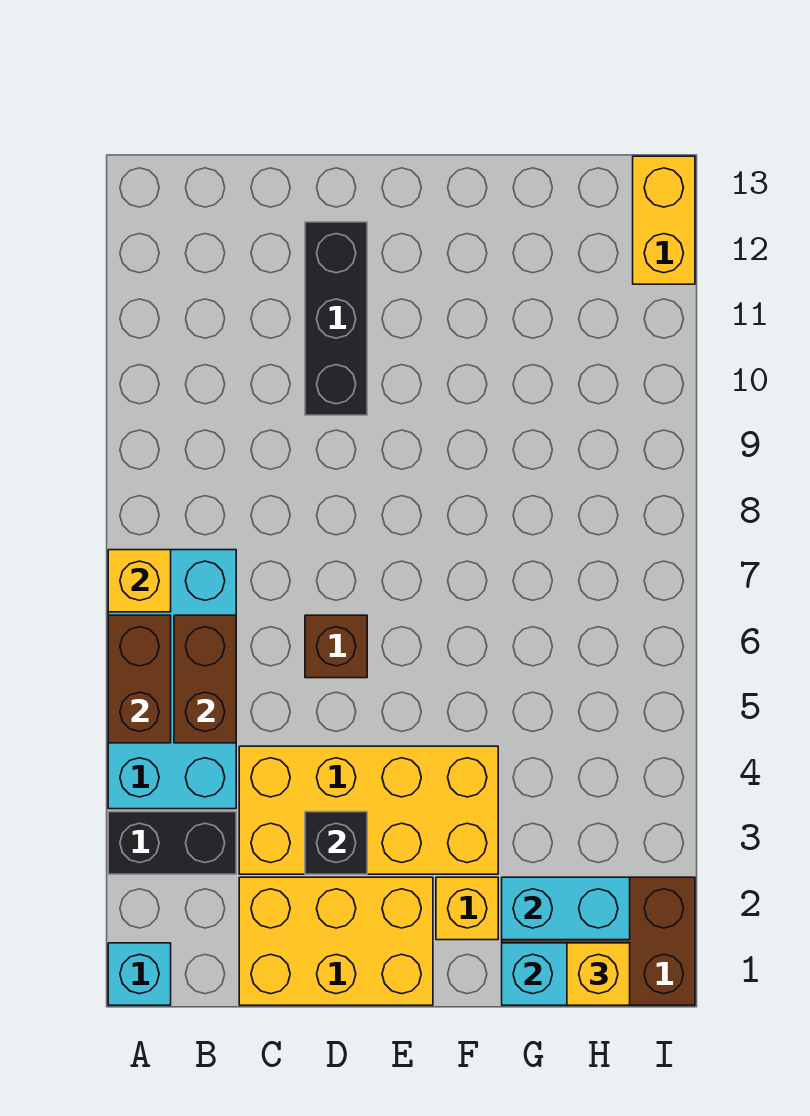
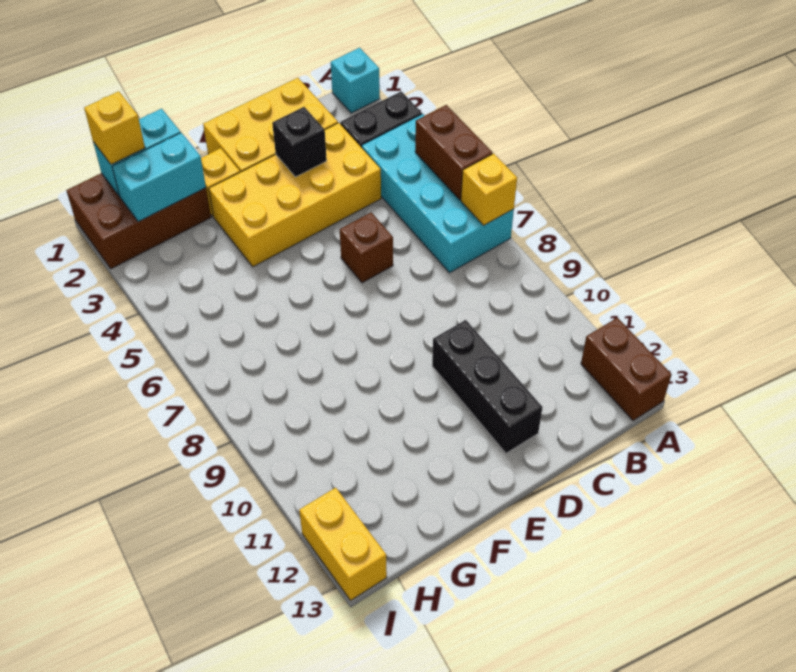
brown 1x2 brick [174,615,236,743] -> brown 1x2 brick moved to [581,318,672,421]

